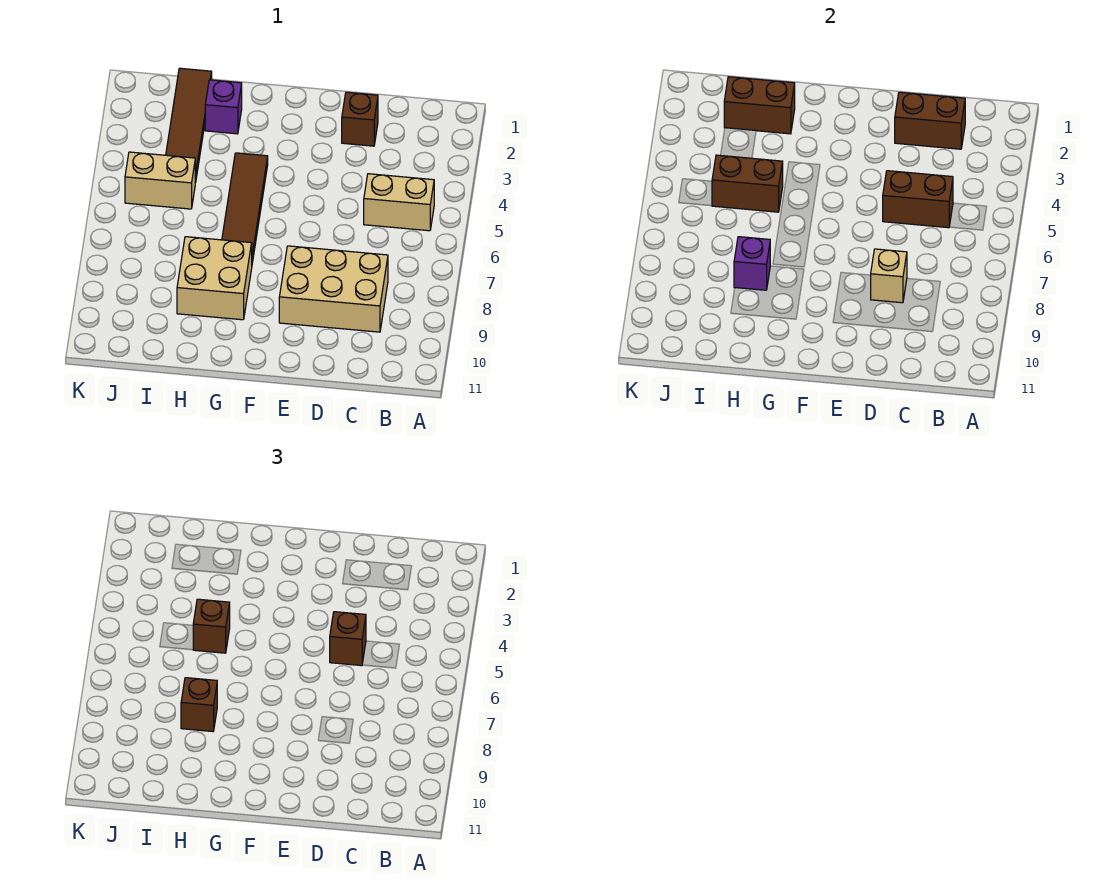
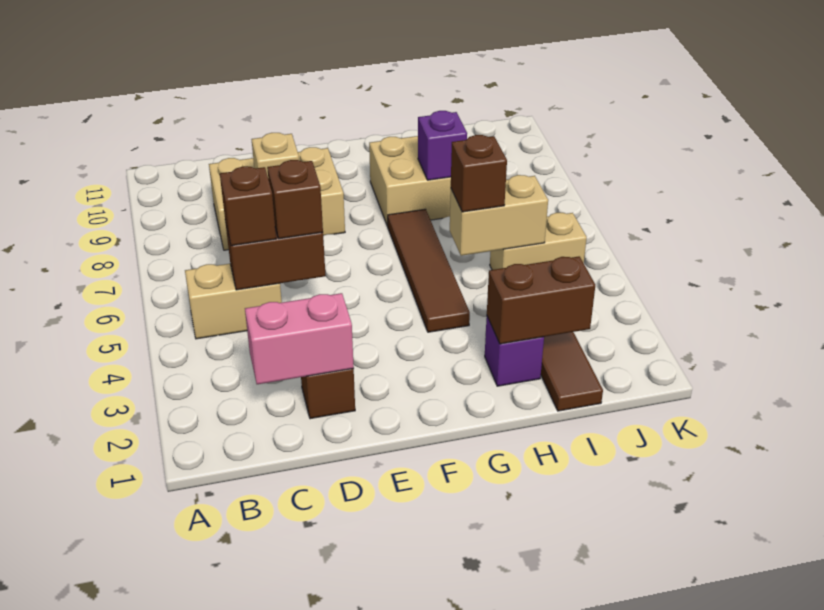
brown 1x2 brick [895,92,965,149] -> pink 1x2 brick [245,293,354,384]
brown 1x2 brick [712,155,783,212] -> tan 1x2 brick [450,175,548,256]
brown 1x1 brick [181,678,217,732] -> brown 1x1 brick moved to [220,166,276,246]

